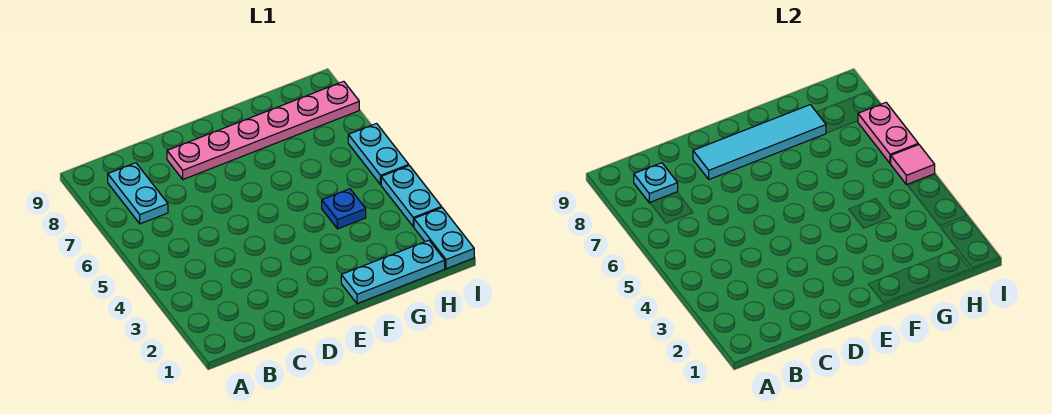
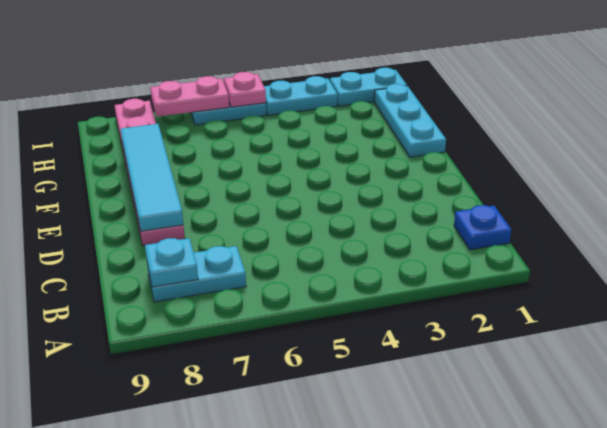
blue 1x1 plate [322,189,366,229] -> blue 1x1 plate moved to [454,205,511,250]
pink 1x1 tile [891,144,935,185] -> pink 1x1 plate [224,72,266,107]

